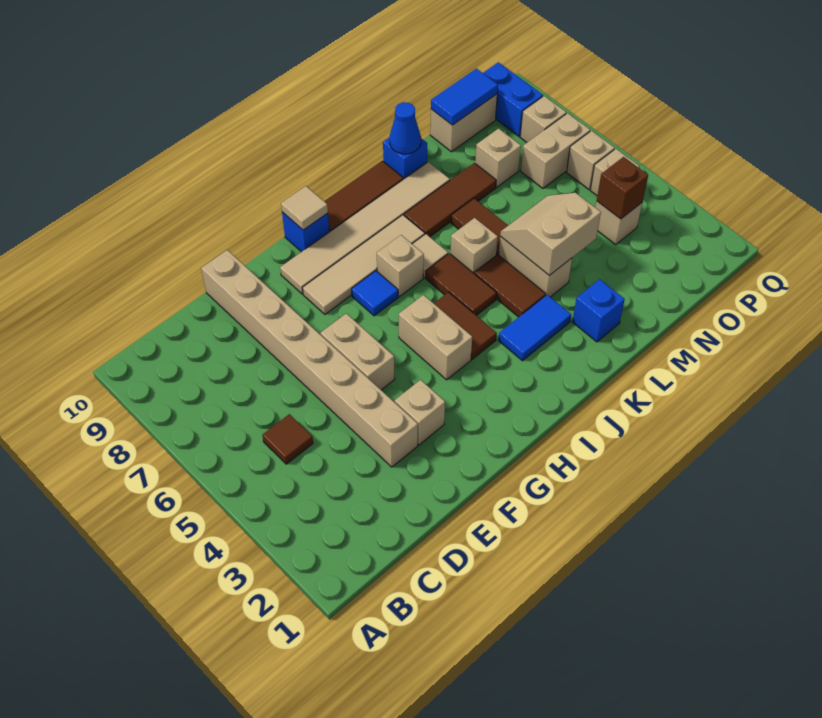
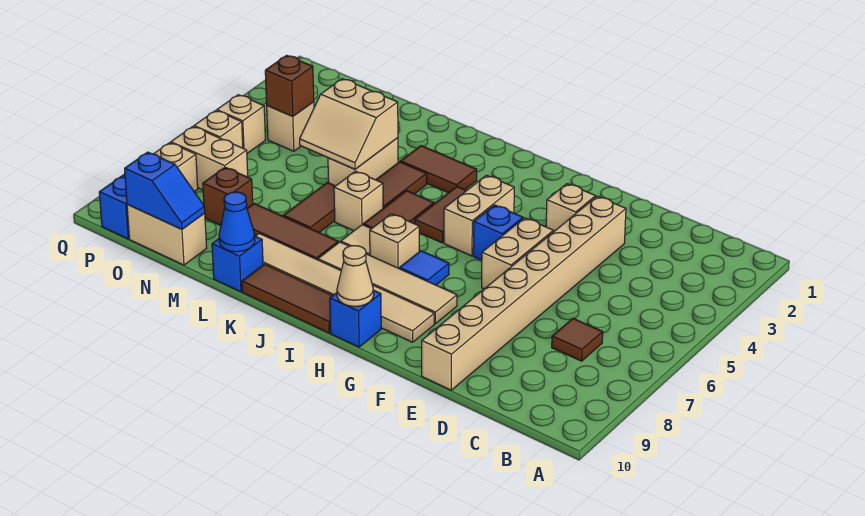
brown 1x1 tile [262,414,313,464] -> brown 1x1 tile moved to [552,319,603,361]
tan 1x1 tile [281,186,328,230] -> tan 1x1 cone [337,246,374,306]
blue 1x2 tile [498,295,571,361] -> brown 1x2 tile [401,146,477,193]
blue 1x1 brick [572,279,625,342] -> blue 1x1 brick moved to [473,205,523,260]
tan 1x1 brick [475,128,521,187] -> brown 1x1 brick [203,167,253,226]
blue 1x2 tile [431,69,498,125] -> blue 1x2 slope [125,152,205,229]

